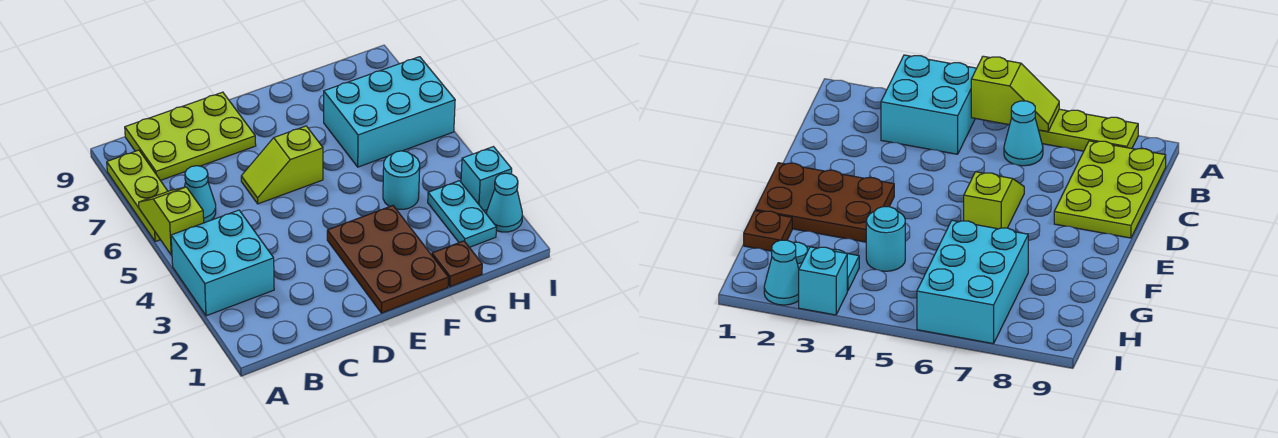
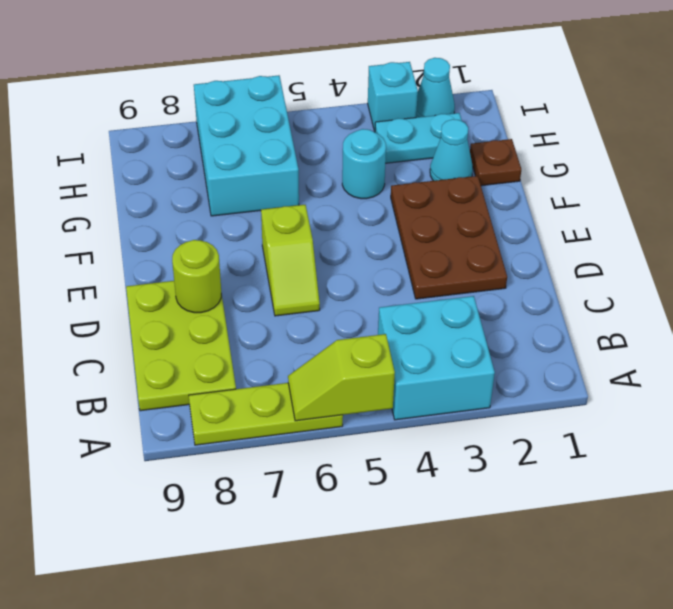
cyan 1x1 cone [184,166,216,223] -> cyan 1x1 cone moved to [430,119,473,181]
none -> lime 1x1 round brick [172,240,221,313]
brown 2x3 plate [327,206,449,313] -> brown 2x3 plate turned to [391,176,507,299]

